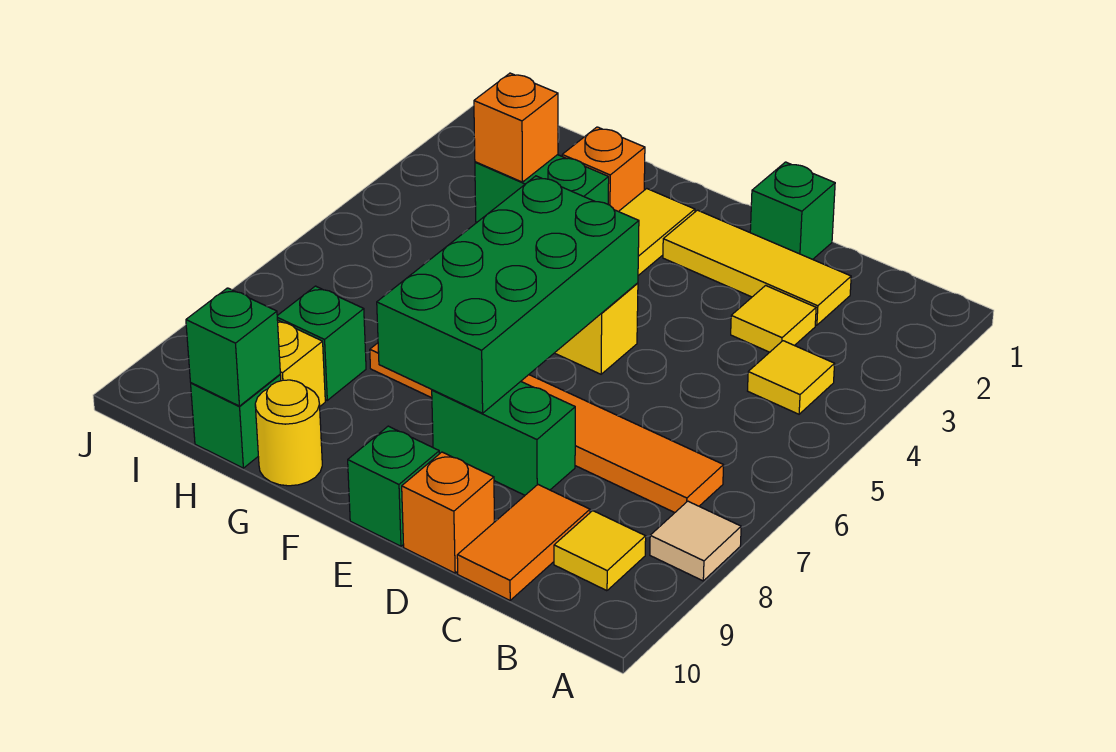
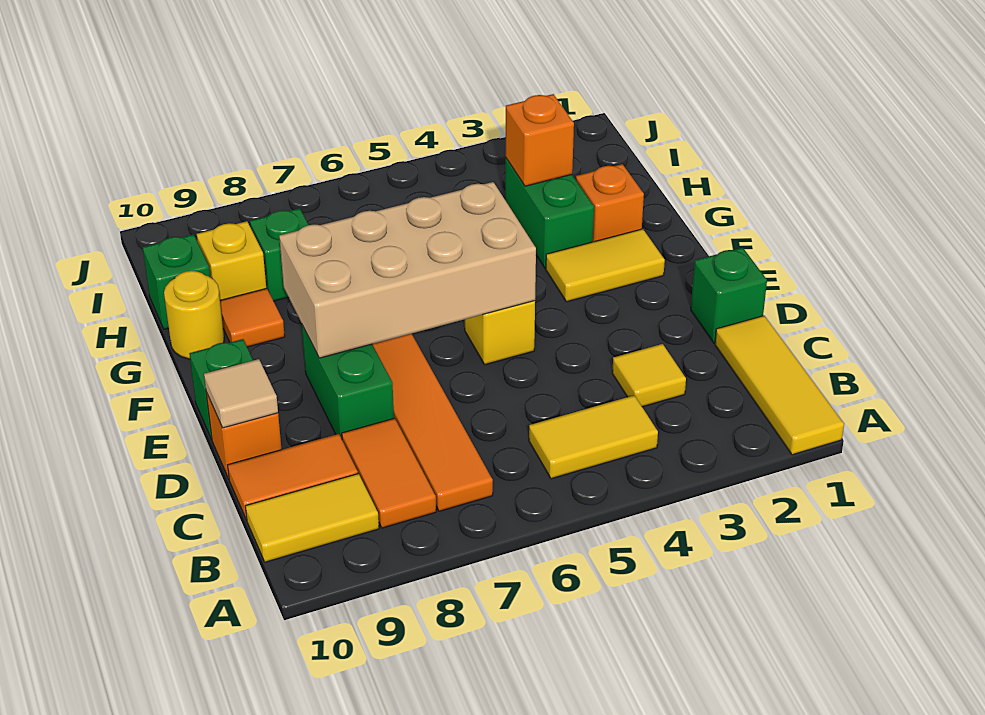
tan 1x1 tile [650,501,741,581] -> tan 1x1 tile moved to [204,359,278,428]
yellow 1x1 tile [748,341,835,414] -> yellow 1x2 tile [529,395,658,479]
none -> orange 1x2 tile [342,418,436,528]
yellow 1x1 tile [554,511,646,591] -> yellow 1x2 tile [245,474,379,562]
yellow 1x3 tile [663,210,851,325] -> yellow 1x3 tile moved to [715,316,844,455]
green 2x4 brick [377,176,639,413] -> tan 2x4 brick [279,182,536,358]
none -> orange 1x1 tile [220,288,285,347]
green 1x1 brick [186,288,280,406] -> none

